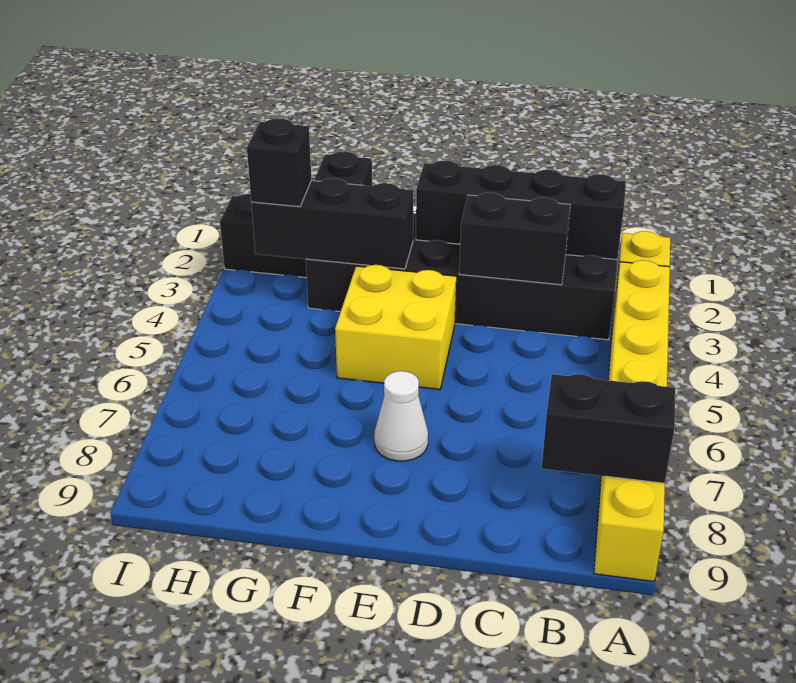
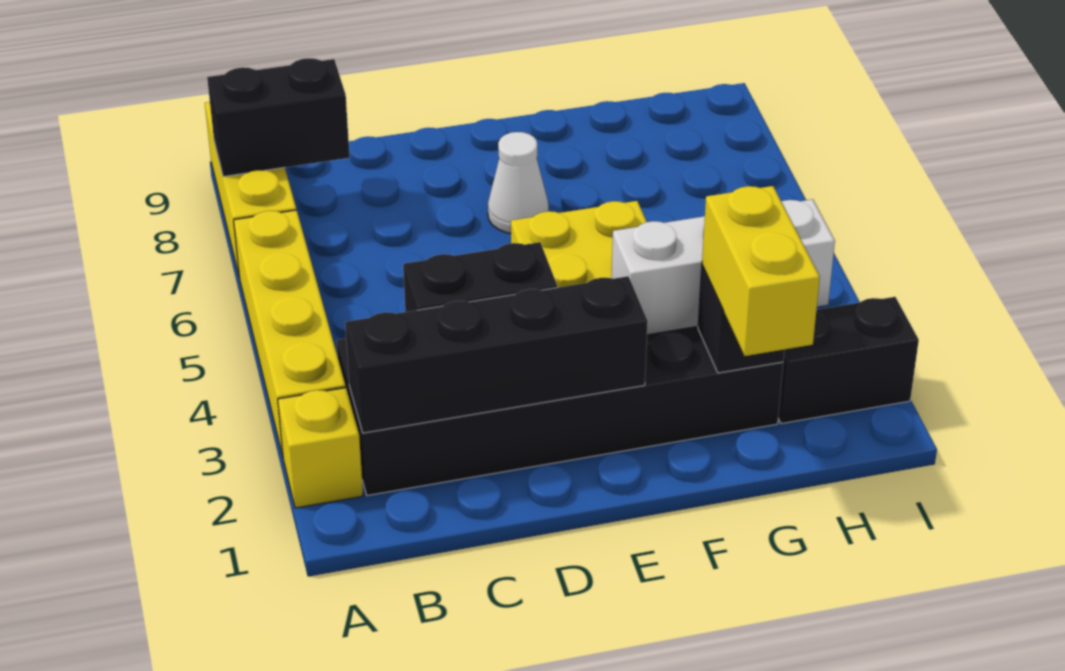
black 1x3 brick [251,178,413,269] -> white 1x3 brick [612,199,835,335]
none -> yellow 1x2 brick [702,186,820,356]
black 1x1 brick [247,118,311,207] -> none

